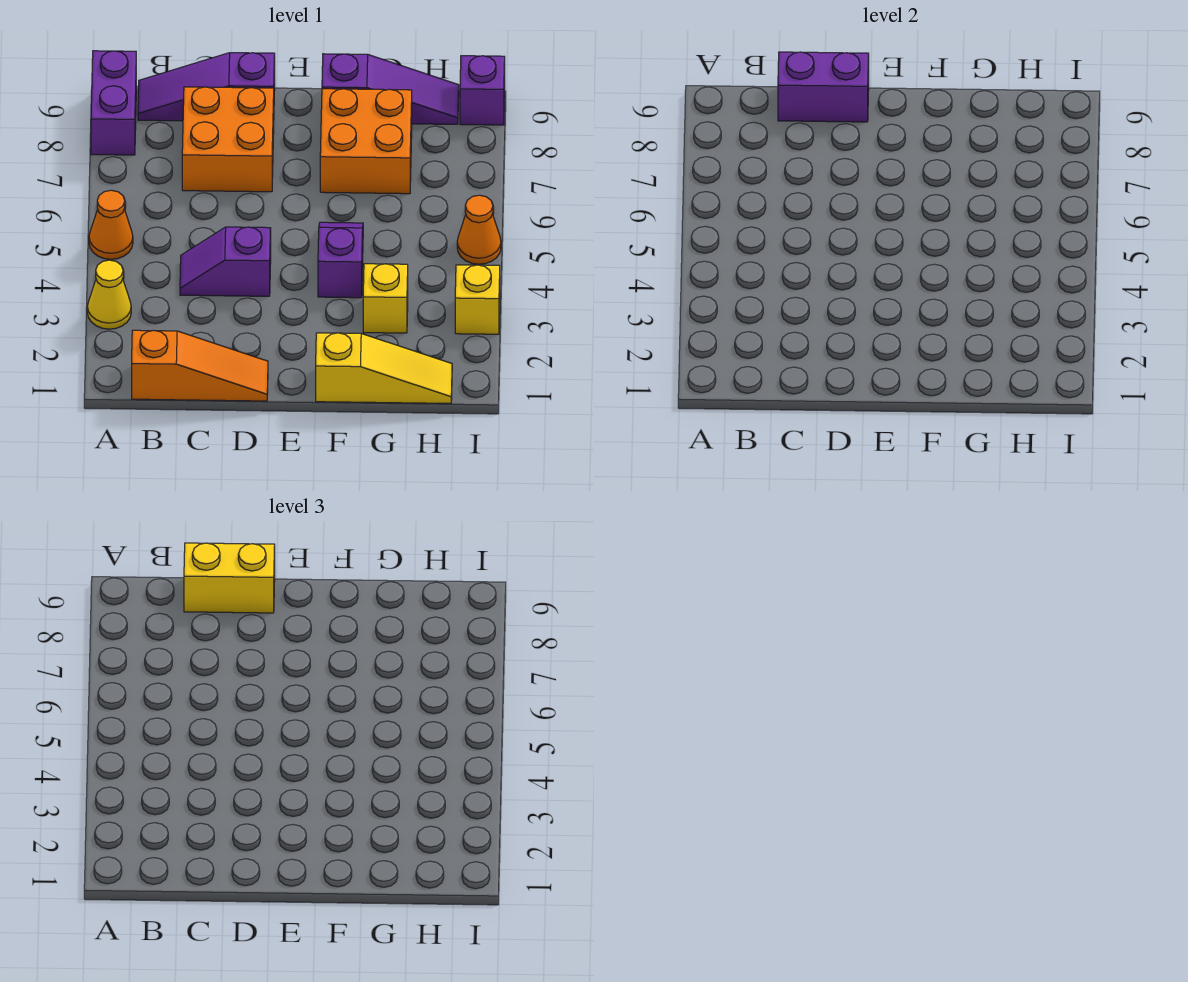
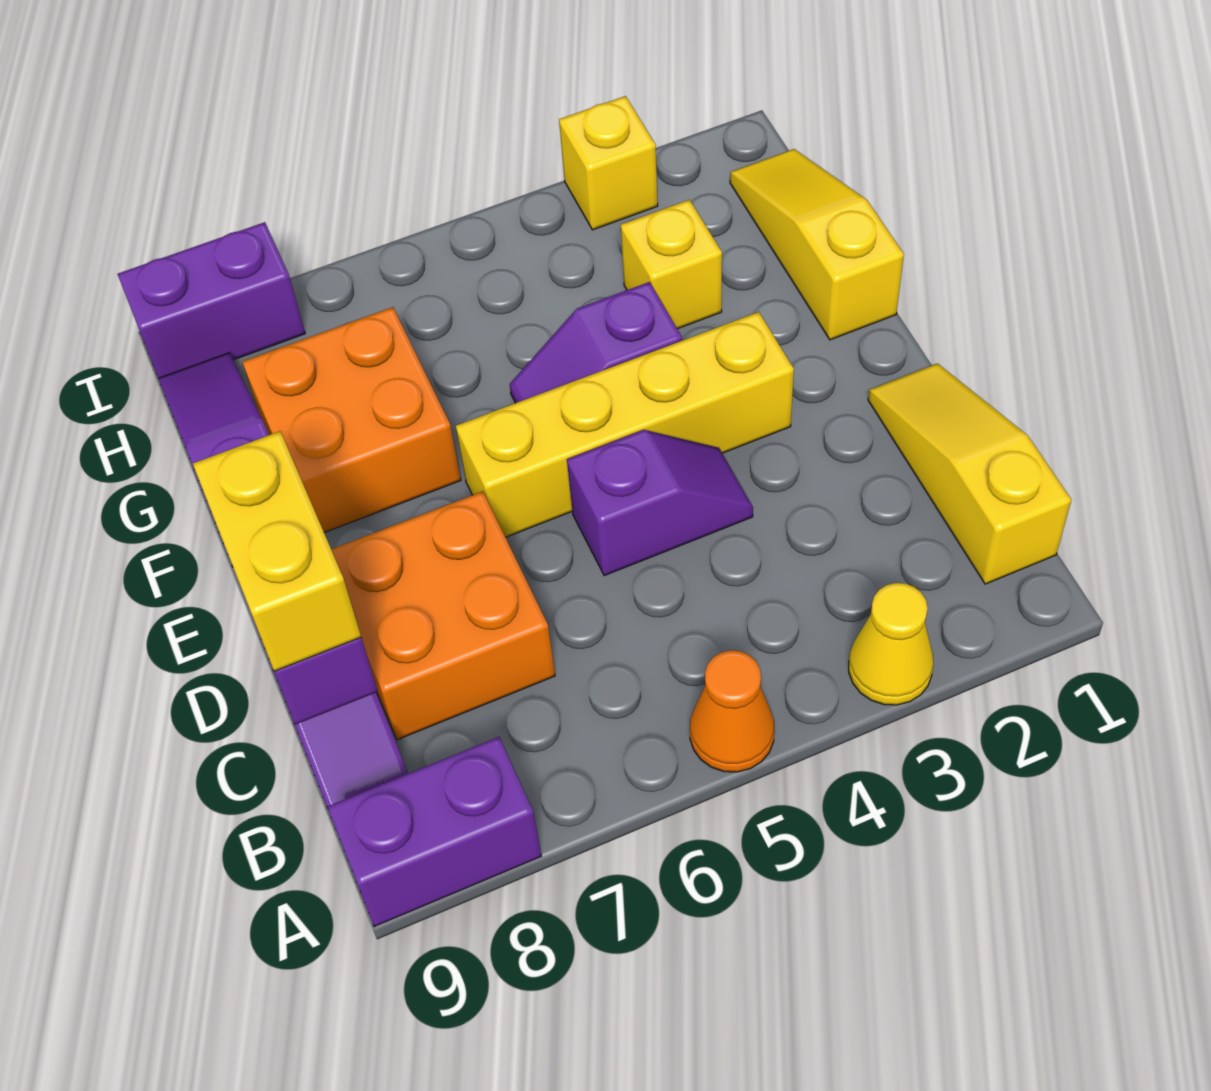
orange 1x3 slope [132,330,268,401] -> yellow 1x3 slope [868,363,1071,584]
purple 1x2 slope [180,227,271,296] -> purple 1x2 slope turned to [567,430,753,576]
none -> yellow 1x4 brick [456,312,794,537]
orange 1x1 cone [457,195,501,264] -> none
purple 1x1 brick [460,56,505,125] -> purple 1x2 brick [118,222,305,378]

